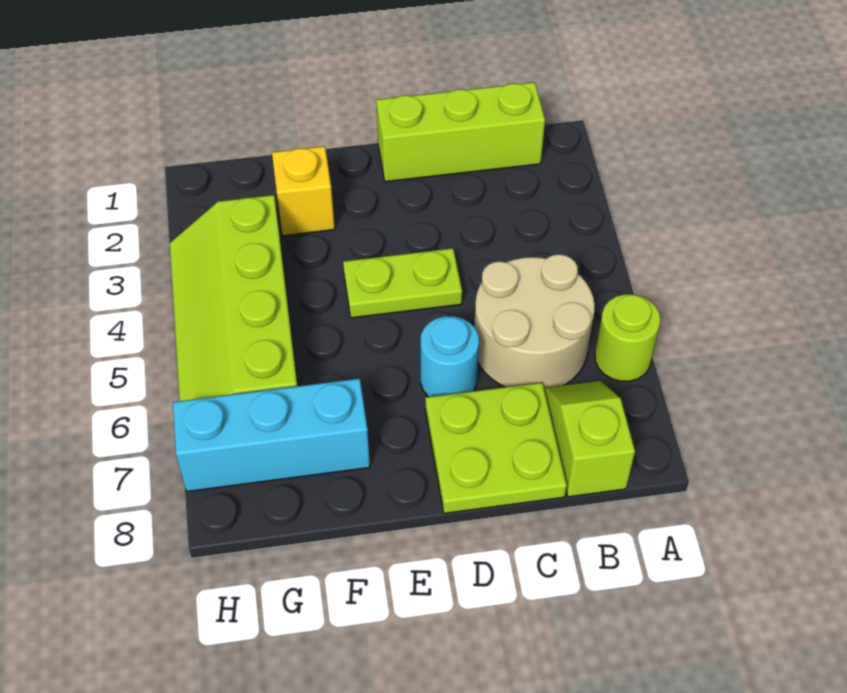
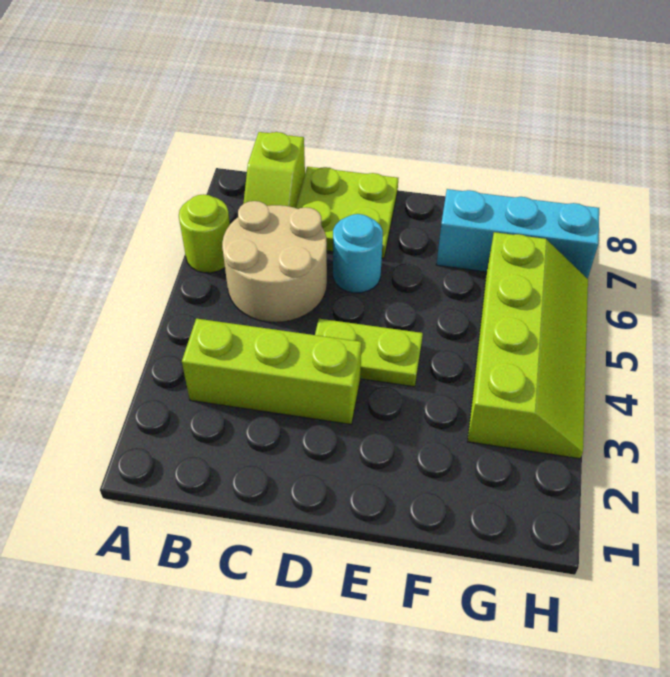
lime 1x3 brick [376,82,545,182] -> lime 1x3 brick moved to [182,319,362,424]
yellow 1x1 brick [272,146,335,236] -> none

